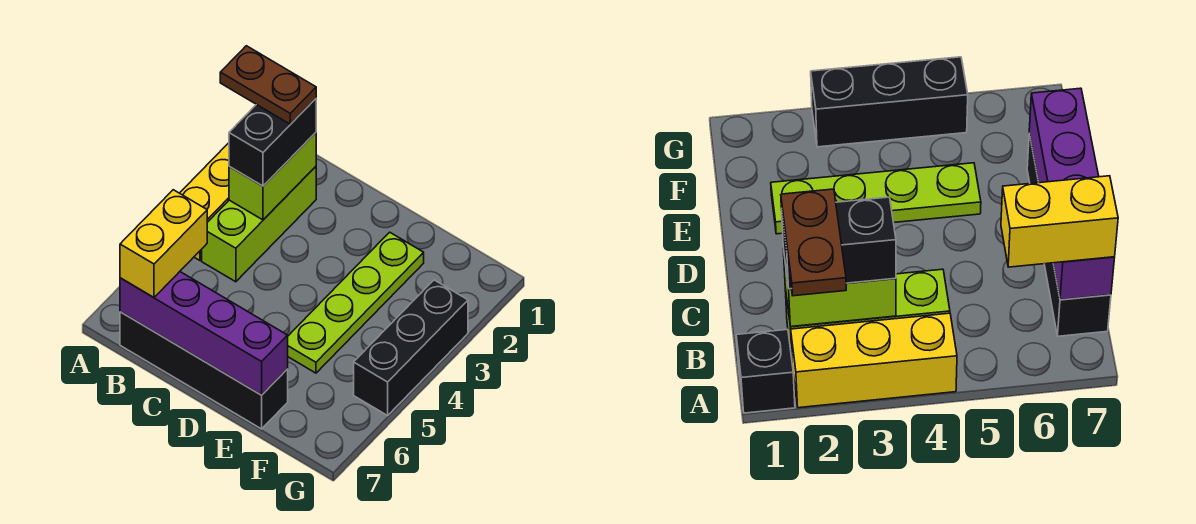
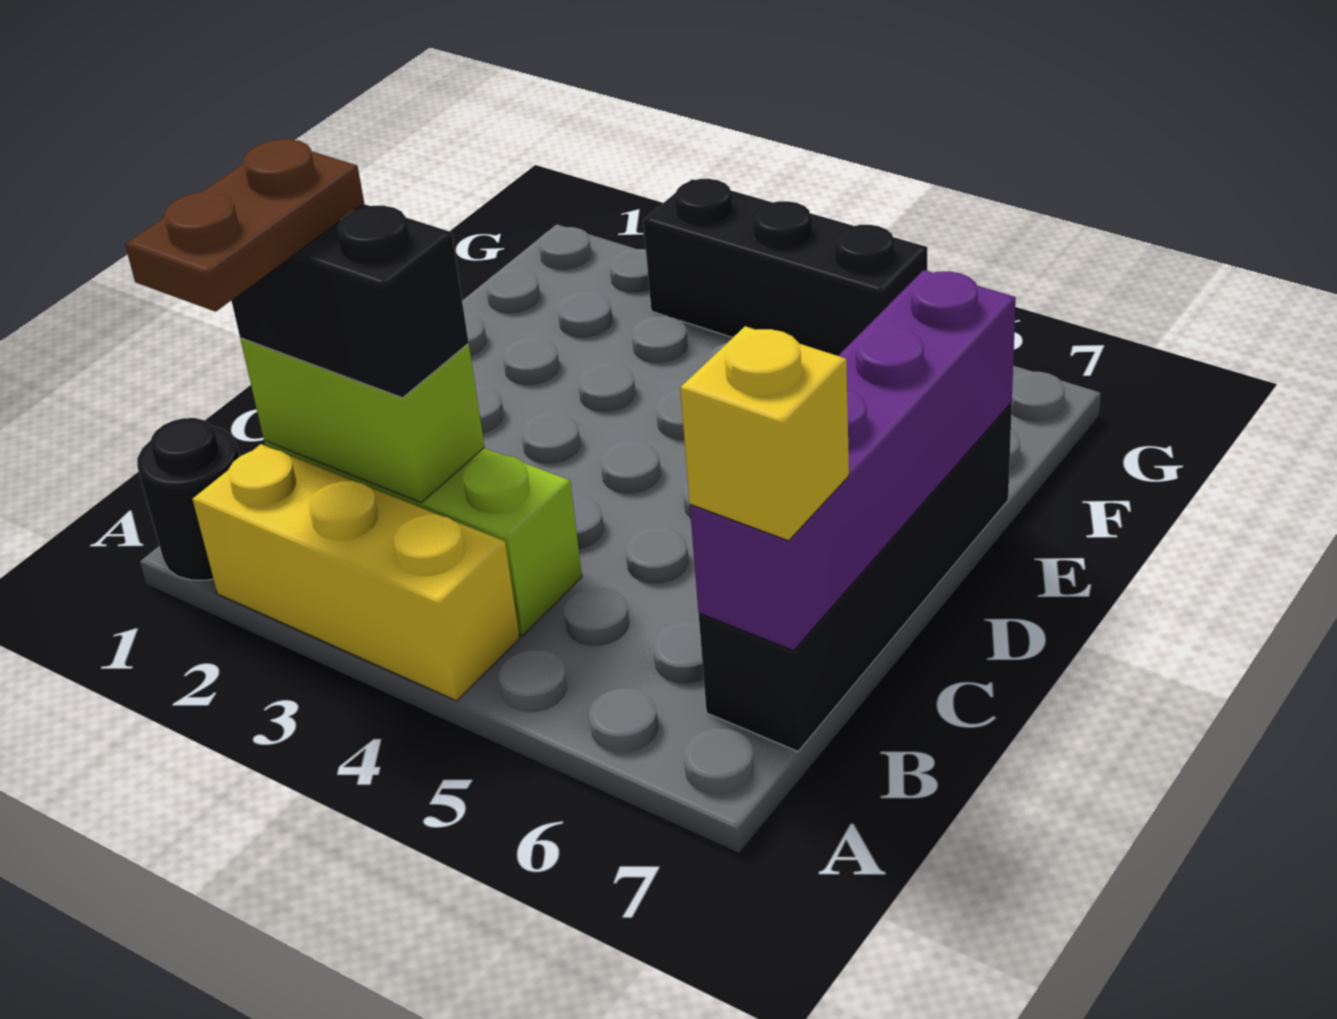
black 1x1 brick [736,329,795,413] -> black 1x1 round brick [137,418,239,580]
yellow 1x2 brick [120,190,207,297] -> yellow 1x1 brick [680,326,849,541]
lime 1x4 plate [288,232,424,373] -> none

